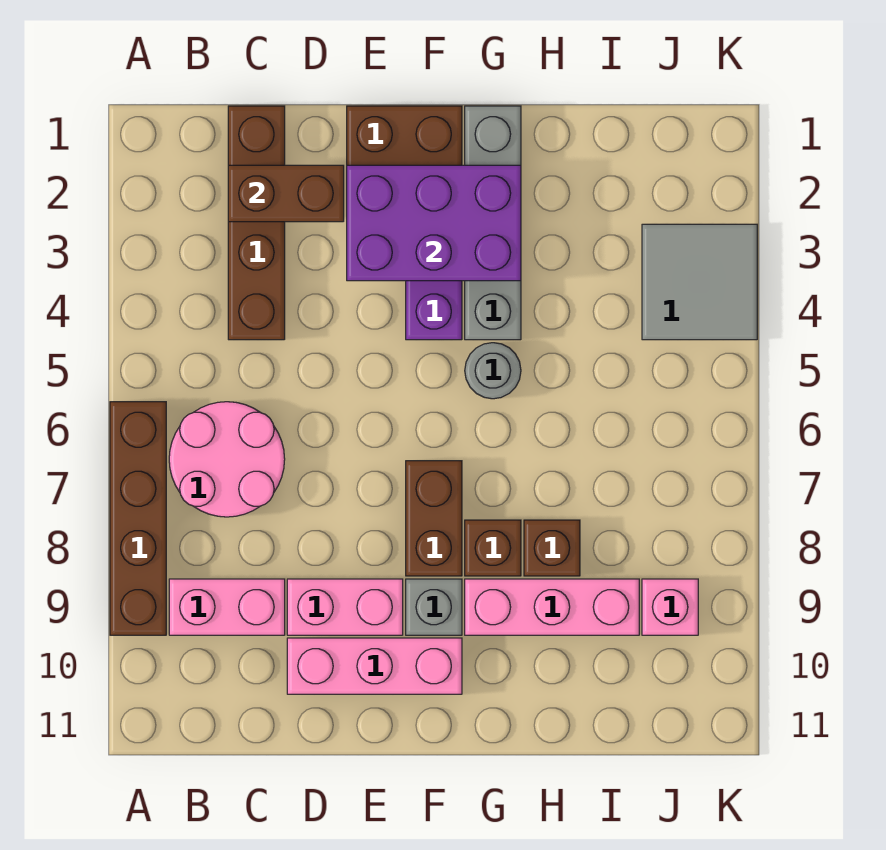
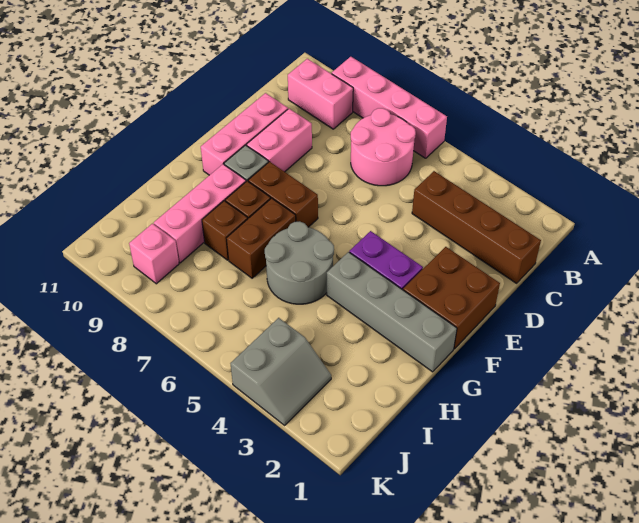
brown 1x4 brick [110,402,166,635] -> pink 1x4 brick [332,57,447,158]
pink 1x2 brick [169,579,285,635] -> pink 1x2 brick turned to [288,59,353,129]
brown 1x2 brick [228,165,344,222] -> brown 1x2 brick moved to [227,198,296,278]
purple 2x3 brick [347,165,521,281] -> none
grey 1x1 round brick [465,343,521,399] -> grey 2x2 round brick [265,221,334,304]
grey 2x2 tile [642,224,757,340] -> grey 2x2 slope [231,318,331,425]

